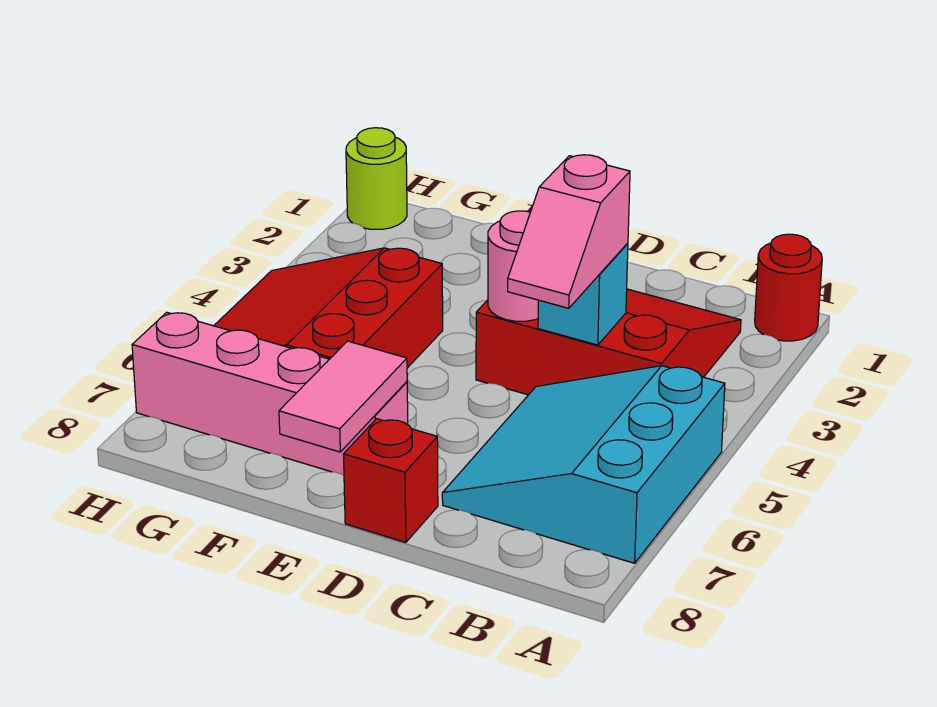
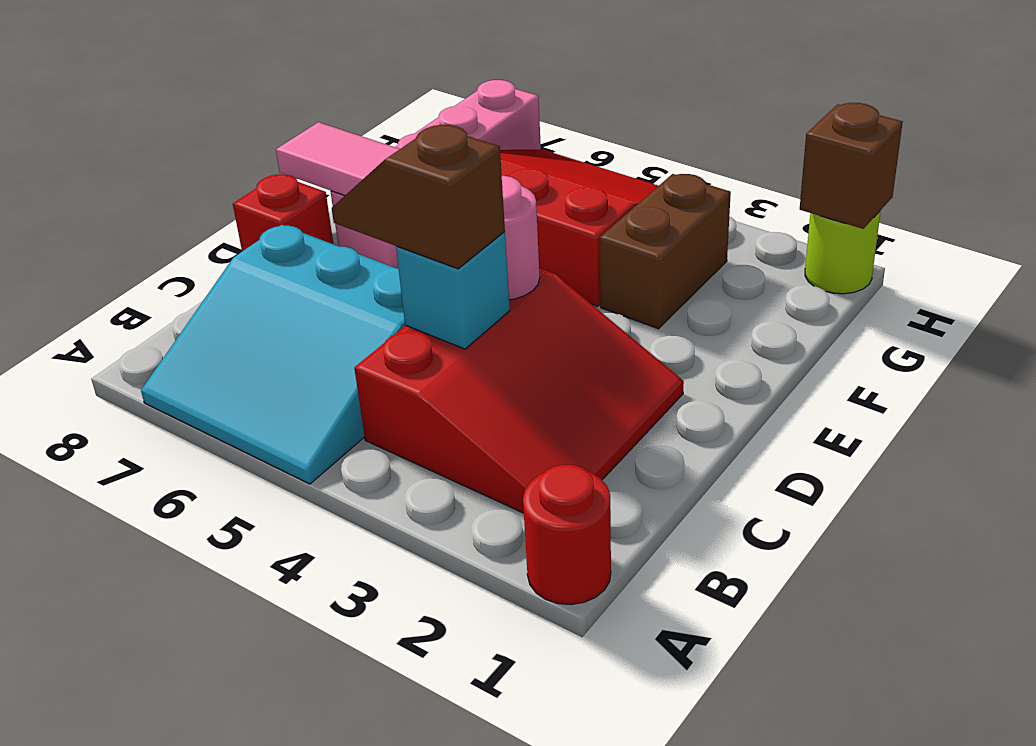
cyan 3x3 slope [442,366,725,563] -> cyan 3x3 slope turned to [141,225,406,484]
pink 1x2 slope [508,155,630,308] -> brown 1x2 slope [332,125,505,269]
none -> brown 1x2 brick [600,174,731,329]
none -> brown 1x1 brick [800,103,903,229]

